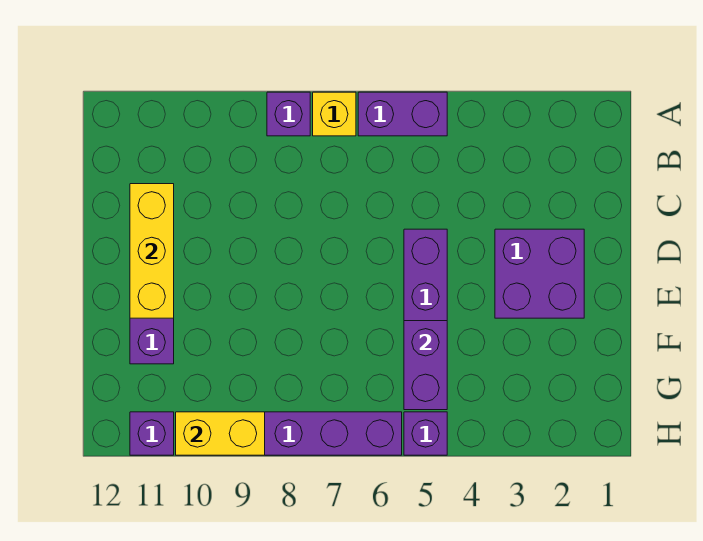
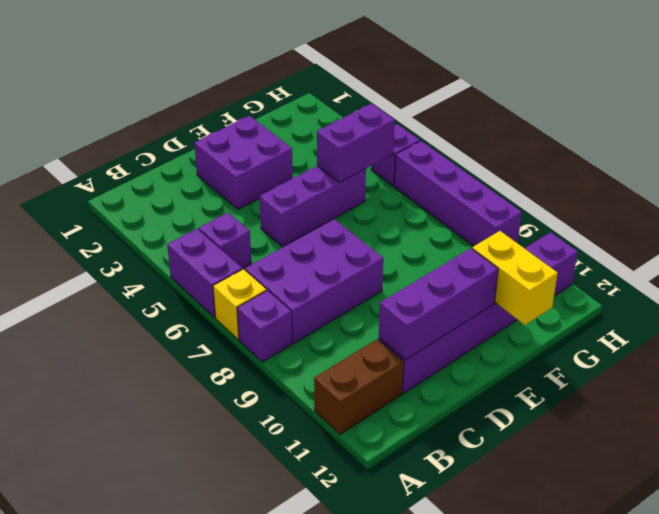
none -> brown 1x2 brick [314,339,404,435]
none -> purple 1x1 brick [199,213,252,269]
none -> purple 2x3 brick [245,219,383,343]
yellow 1x3 brick [130,184,174,318] -> purple 1x3 brick [379,248,498,360]
yellow 1x2 brick [176,412,265,455] -> yellow 1x2 brick moved to [472,231,558,325]

